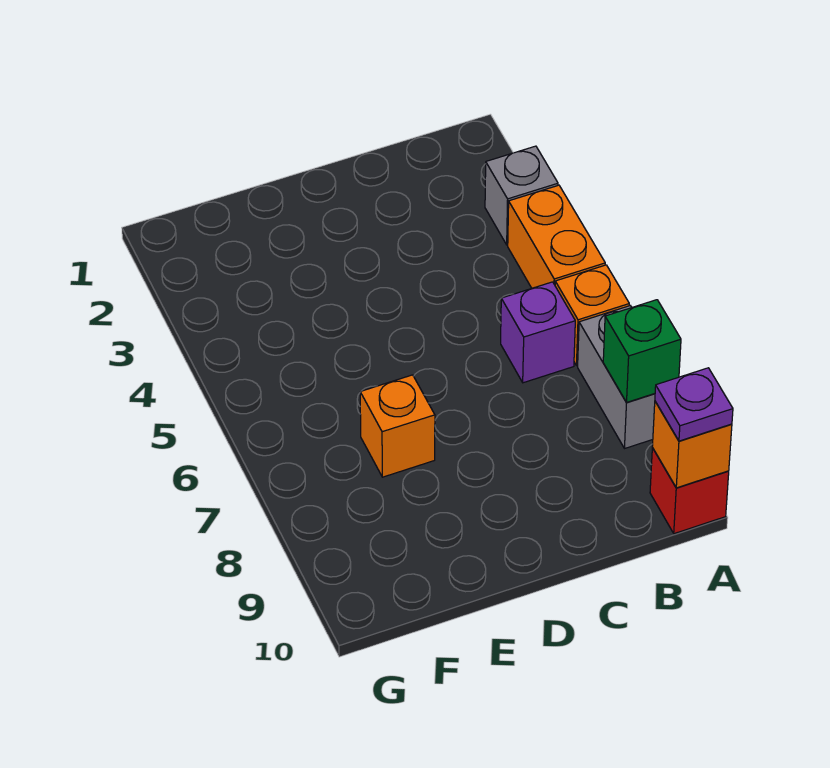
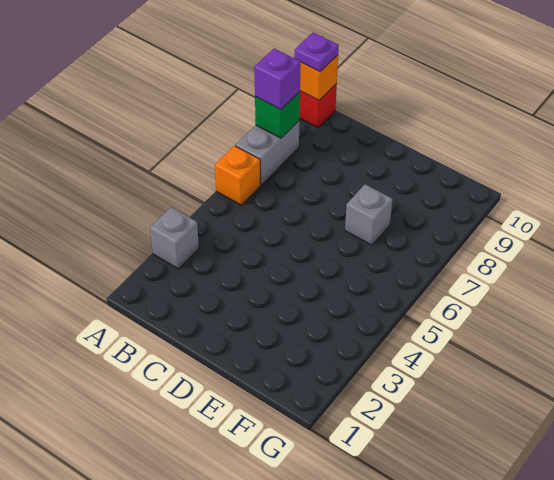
orange 1x2 brick [508,185,605,288] -> none
purple 1x1 brick [501,282,575,383] -> purple 1x1 brick moved to [254,49,301,110]
orange 1x1 brick [360,375,435,477] -> grey 1x1 brick [345,184,392,245]

